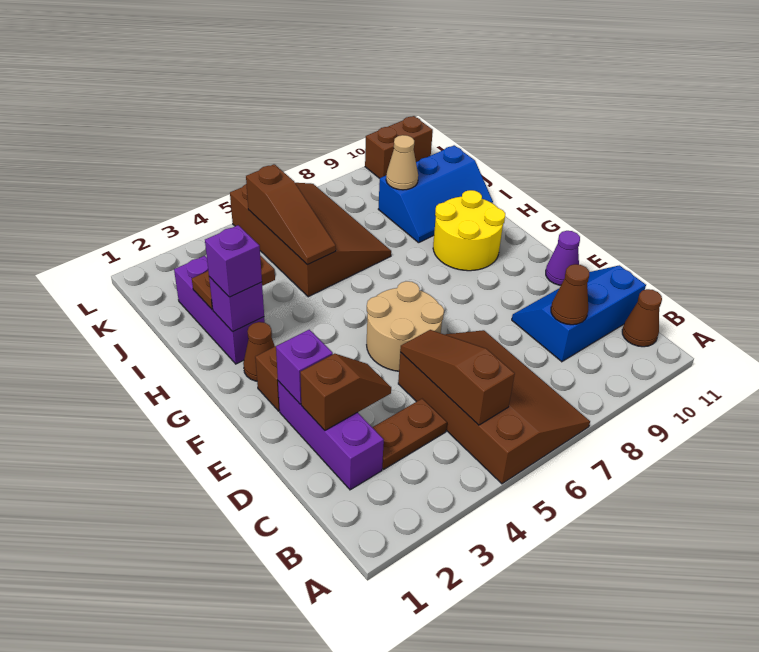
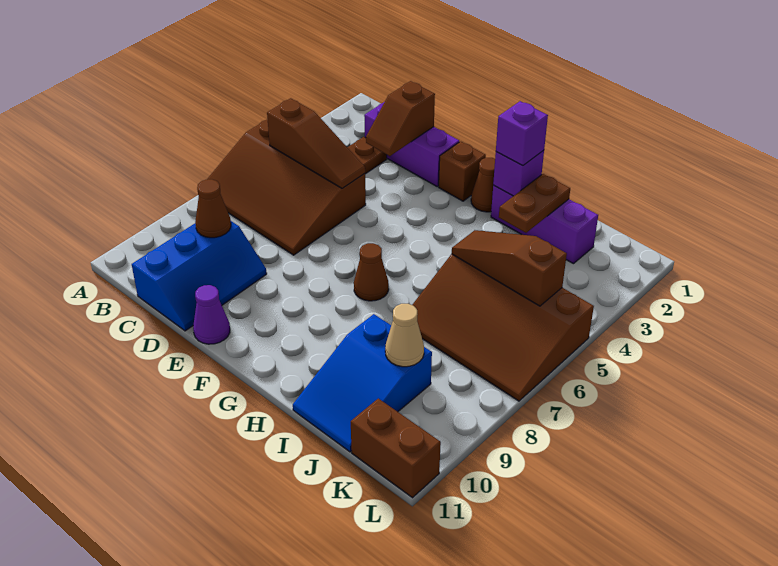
brown 1x1 cone [622,289,662,347] -> brown 1x1 cone moved to [354,243,389,301]
purple 1x1 brick [276,330,333,404] -> none
tan 2x2 round brick [367,281,444,371] -> none
yellow 2x2 round brick [433,190,505,271] -> none
blue 2x3 slope [378,145,493,243] -> blue 2x3 slope turned to [293,314,432,452]
brown 1x2 brick [365,116,433,178] -> brown 1x2 brick turned to [351,399,441,498]

